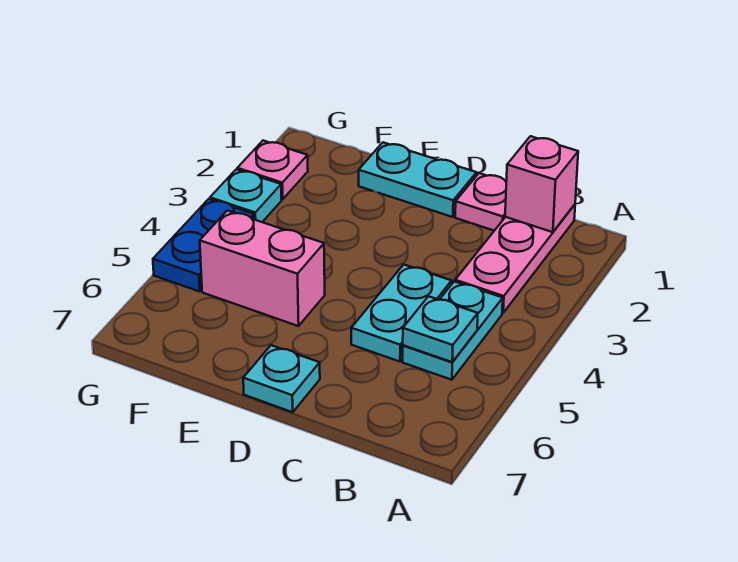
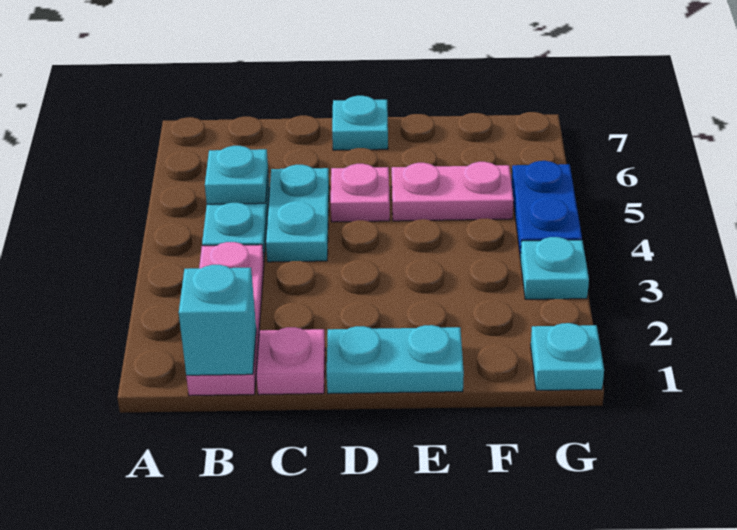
pink 1x1 brick [505,136,578,232] -> cyan 1x1 brick [179,265,256,375]
pink 1x2 brick [200,211,325,326] -> pink 1x2 plate [392,162,514,221]
none -> cyan 1x1 plate [531,323,604,391]
pink 1x1 plate [237,141,308,199] -> pink 1x1 plate moved to [331,164,390,222]

